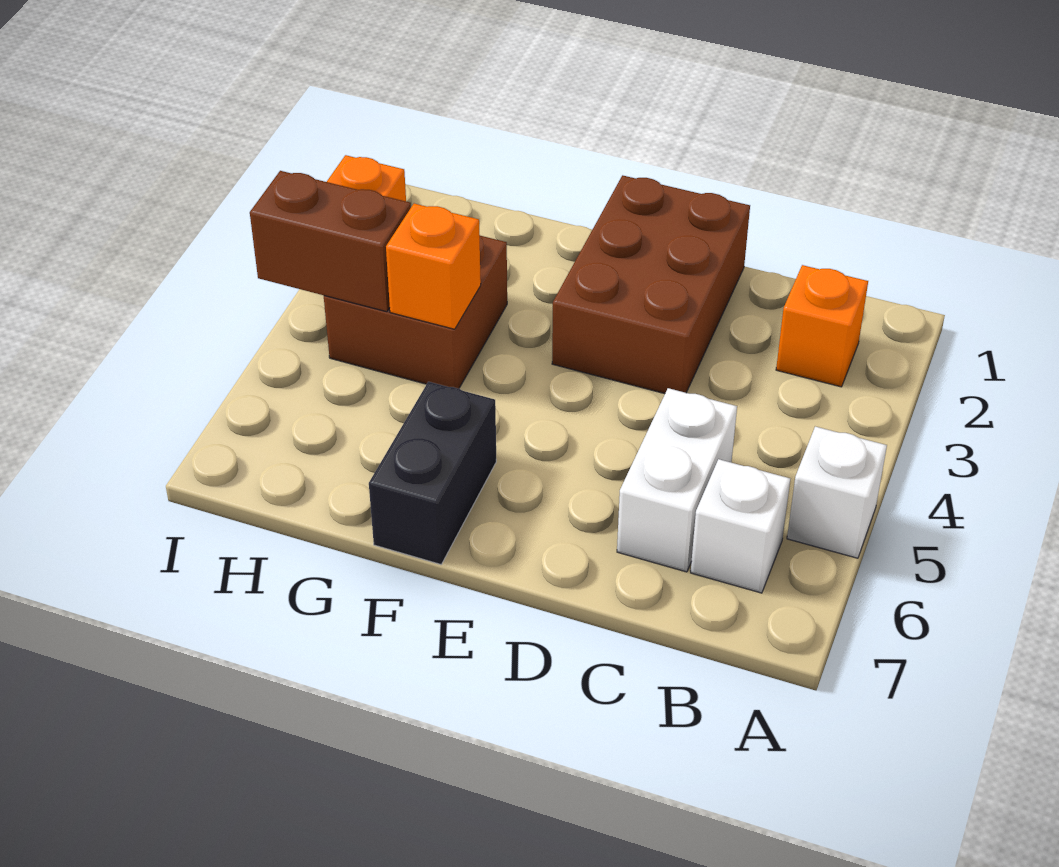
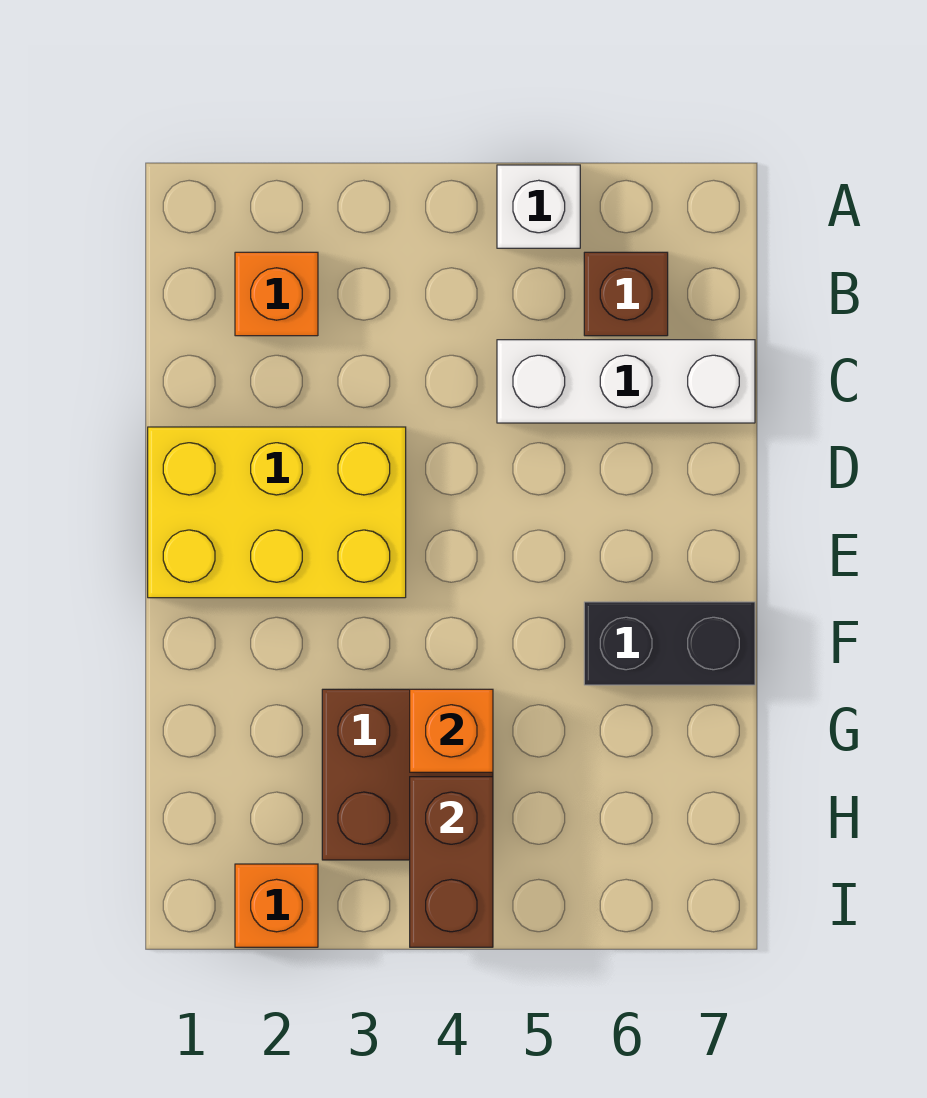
white 1x1 brick [691,459,790,593] -> brown 1x1 brick [584,252,668,336]
white 1x2 brick [617,388,737,572] -> white 1x3 brick [497,340,755,423]
brown 2x3 brick [552,175,750,394] -> yellow 2x3 brick [148,427,406,598]

